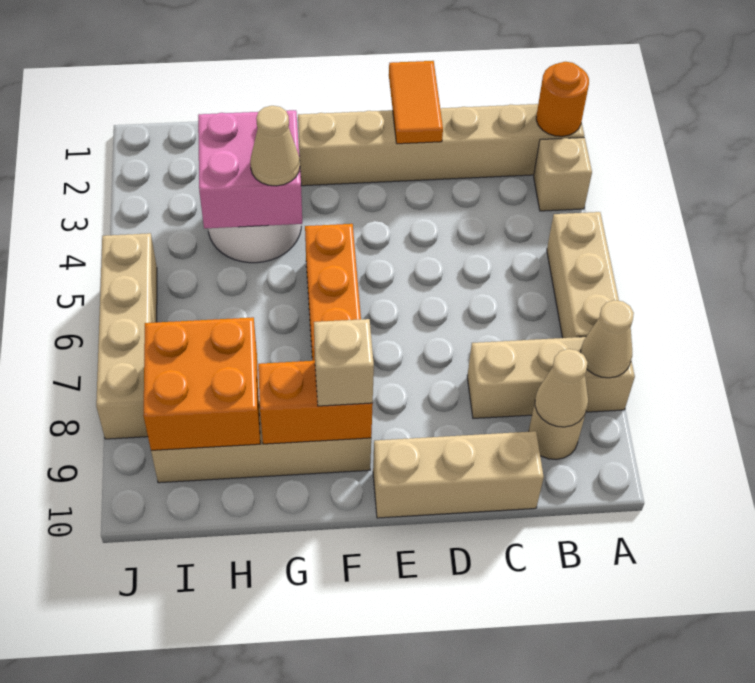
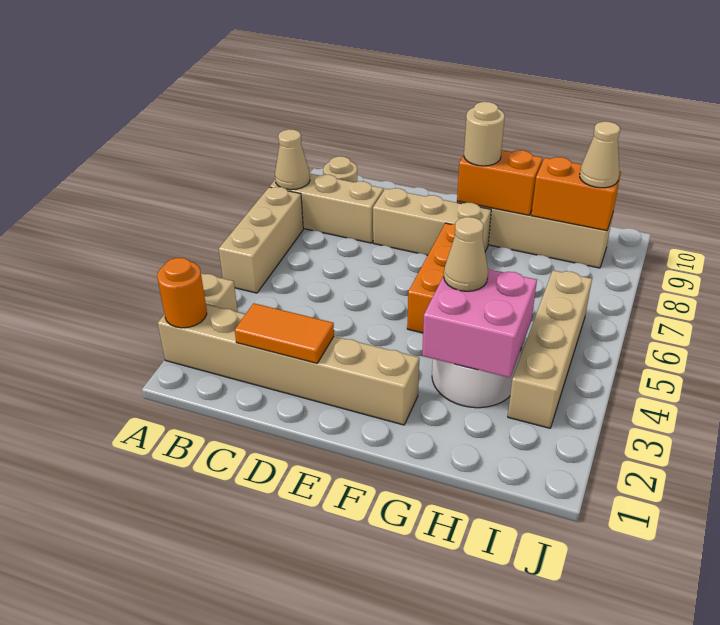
tan 1x1 cone [535,349,588,427] -> tan 1x1 cone moved to [580,122,620,188]
tan 1x3 brick [373,431,544,518] -> tan 1x3 brick moved to [373,188,491,255]
orange 1x2 tile [389,61,443,144] -> orange 1x2 tile turned to [235,303,334,363]
tan 1x1 brick [314,319,374,406] -> tan 1x1 round brick [464,102,505,166]
orange 2x2 brick [143,317,260,450] -> orange 1x2 brick [531,157,621,231]
tan 1x4 brick [96,233,157,439] -> tan 1x4 brick moved to [508,270,592,428]

